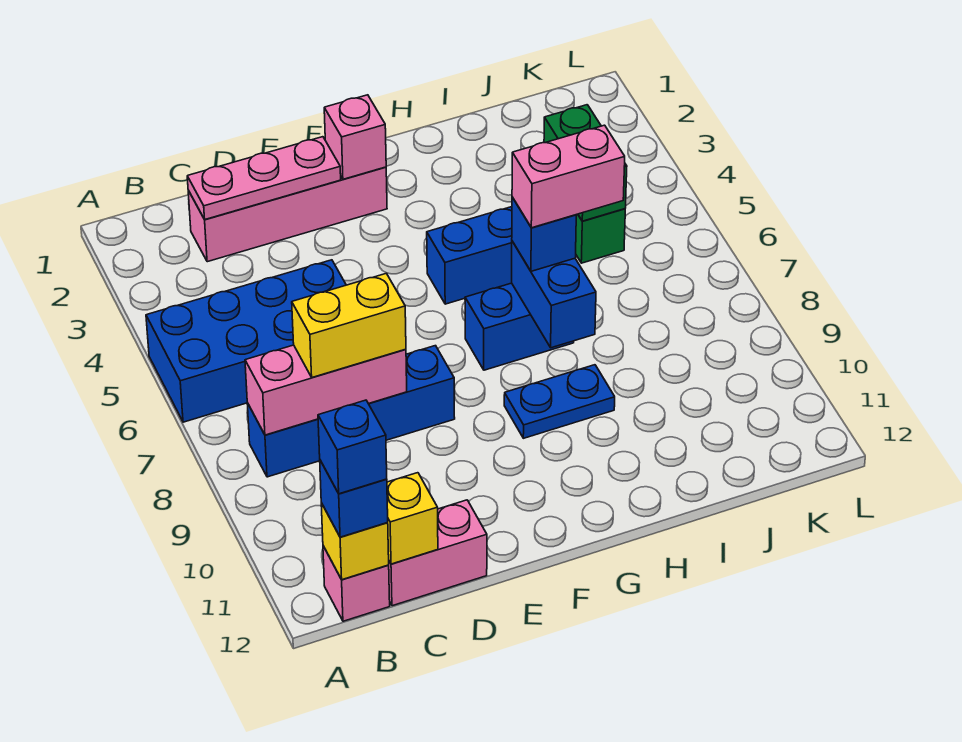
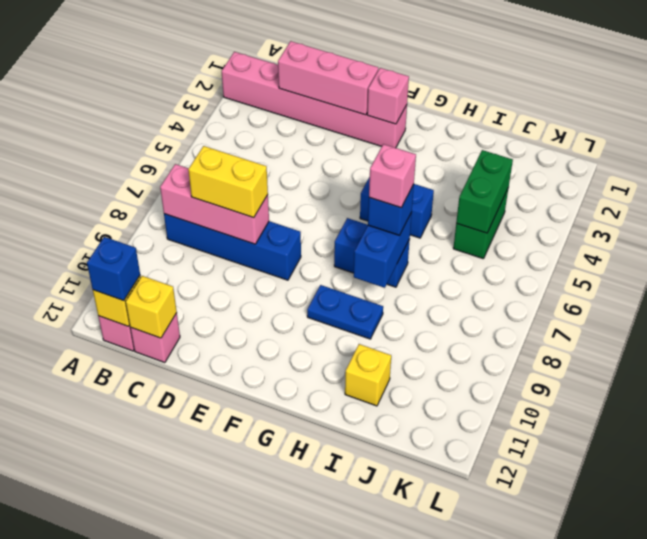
blue 2x4 brick [146,260,346,422] -> none
blue 1x1 brick [318,400,387,494] -> none
pink 1x4 brick [188,167,387,262] -> pink 1x6 brick [222,52,407,148]
pink 1x3 plate [187,137,341,219] -> pink 1x3 brick [278,41,378,115]
pink 1x2 brick [389,500,487,606] -> pink 1x1 brick [130,313,180,363]
pink 1x2 brick [512,125,625,228] -> pink 1x1 brick [369,144,416,208]
none -> yellow 1x1 brick [345,344,391,406]

